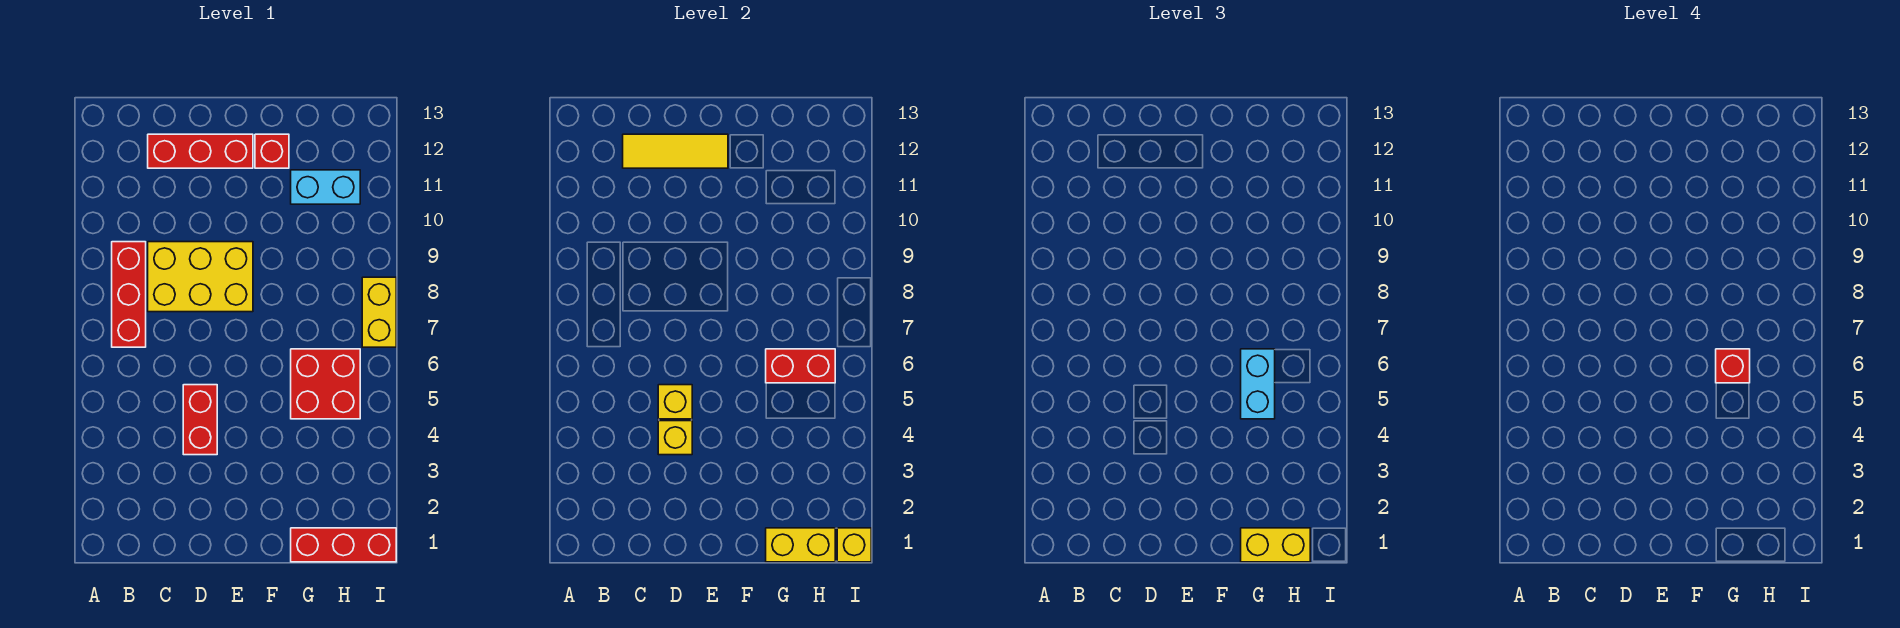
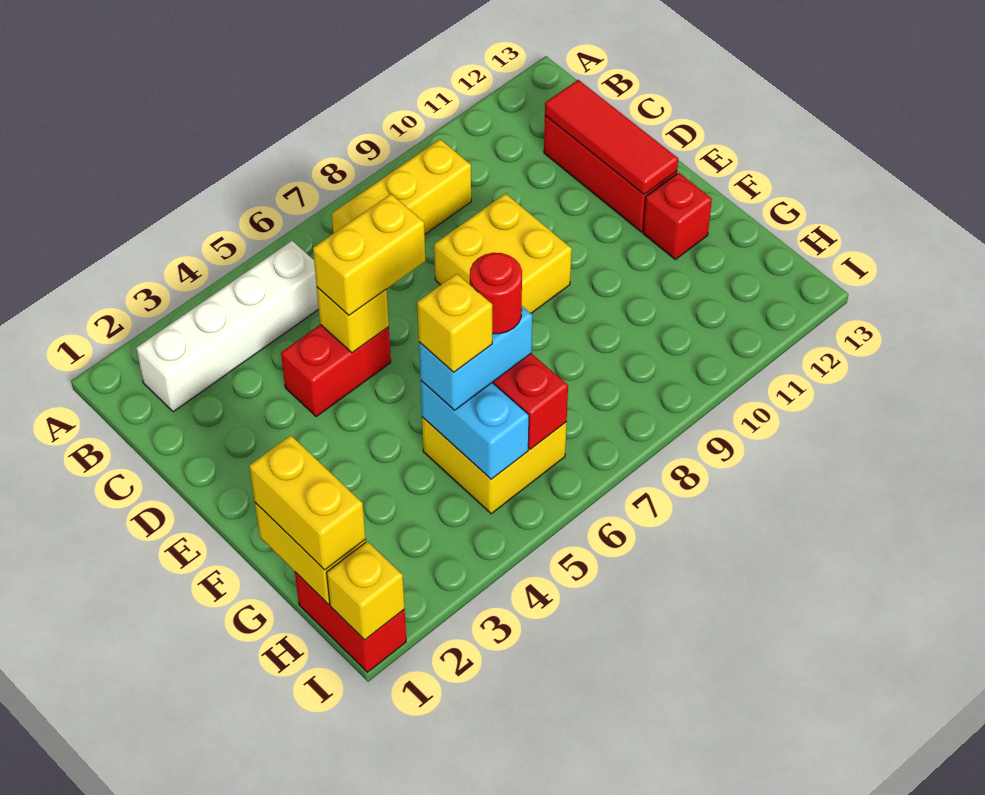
none -> white 1x4 brick [136,241,319,412]
red 1x3 brick [112,242,146,347] -> yellow 1x3 brick [332,139,471,235]
yellow 2x3 brick [148,242,253,312] -> yellow 2x2 brick [434,194,572,313]
yellow 1x3 tile [623,134,728,168] -> red 1x3 tile [545,80,678,195]
yellow 1x1 brick [658,421,692,455] -> yellow 1x1 brick moved to [417,274,492,372]
red 1x3 brick [291,528,396,562] -> red 1x2 brick [295,572,406,672]
red 2x2 brick [291,349,360,419] -> yellow 2x2 brick [422,417,567,514]
red 1x1 brick [1716,349,1750,383] -> red 1x1 round brick [470,253,522,334]
cyan 1x2 brick [291,170,360,204] -> cyan 1x2 brick moved to [420,381,529,479]
yellow 1x2 brick [362,277,396,347] -> yellow 1x2 brick moved to [313,194,425,315]

